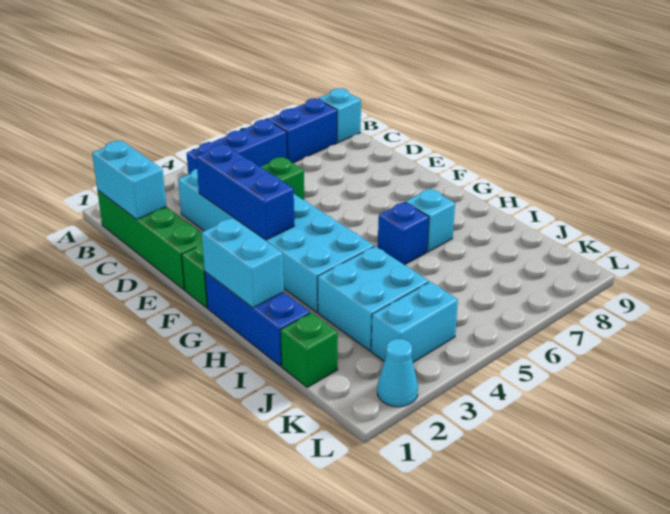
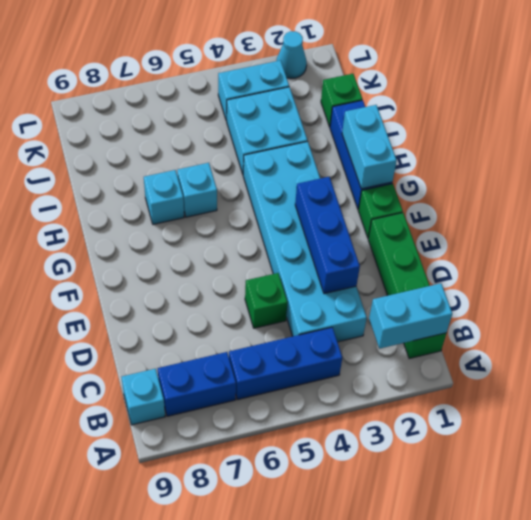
cyan 1x2 brick [92,141,166,219] -> cyan 1x2 brick turned to [369,283,452,349]
blue 1x1 brick [378,202,429,265] -> cyan 1x1 brick [177,163,217,217]

